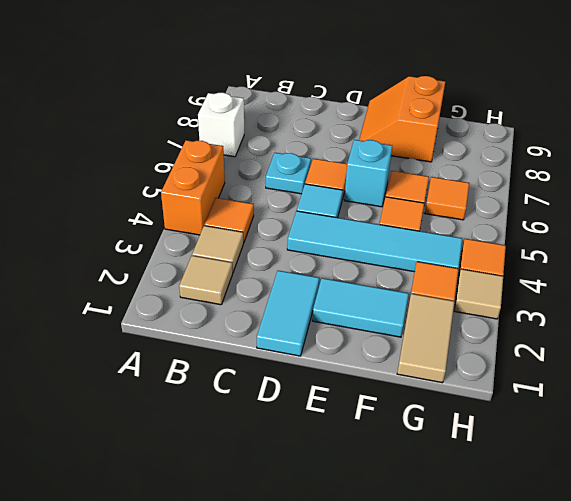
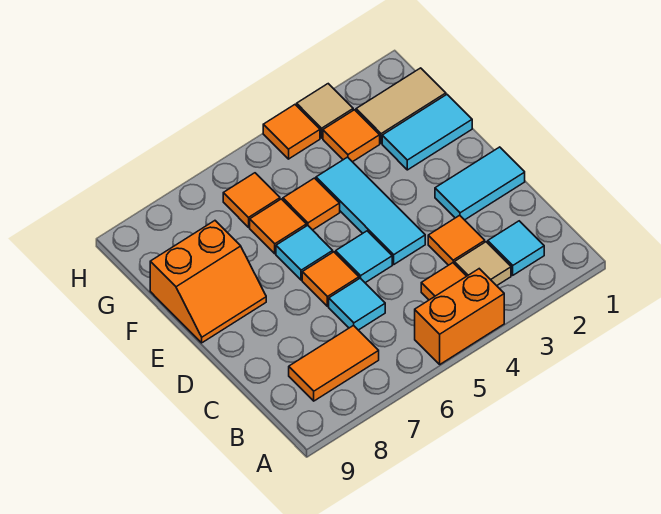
white 1x1 brick [198,93,244,157] -> none
tan 1x1 tile [179,256,233,305] -> cyan 1x1 tile [488,221,544,275]
none -> orange 1x2 tile [289,325,379,401]
none -> orange 1x1 tile [428,215,485,265]
cyan 1x1 plate [266,153,311,194] -> cyan 1x1 tile [329,278,385,330]
cyan 1x4 tile [287,211,462,272] -> cyan 1x3 tile [316,157,425,264]
cyan 1x2 tile [312,278,409,337] -> cyan 1x2 tile turned to [382,95,472,170]
cyan 1x1 brick [344,140,392,207] -> cyan 1x1 tile [276,225,333,280]

